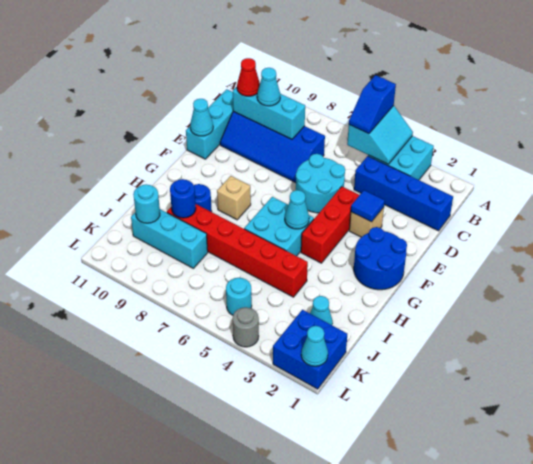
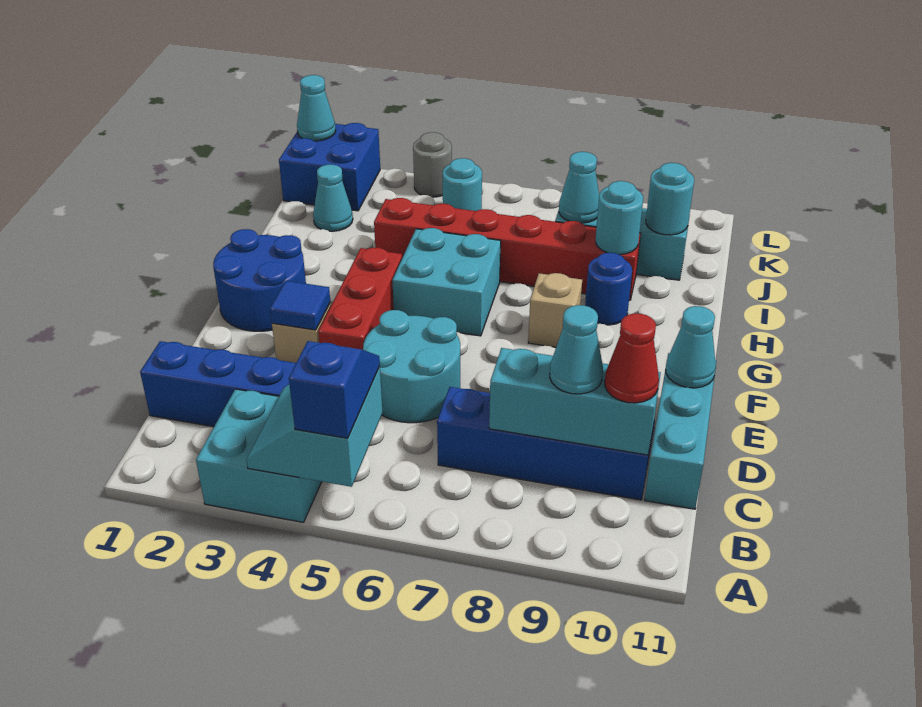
cyan 1x1 cone [285,190,309,229] -> cyan 1x1 cone moved to [559,152,599,223]
blue 1x1 round brick [170,179,196,218] -> cyan 1x1 round brick [596,181,643,254]

